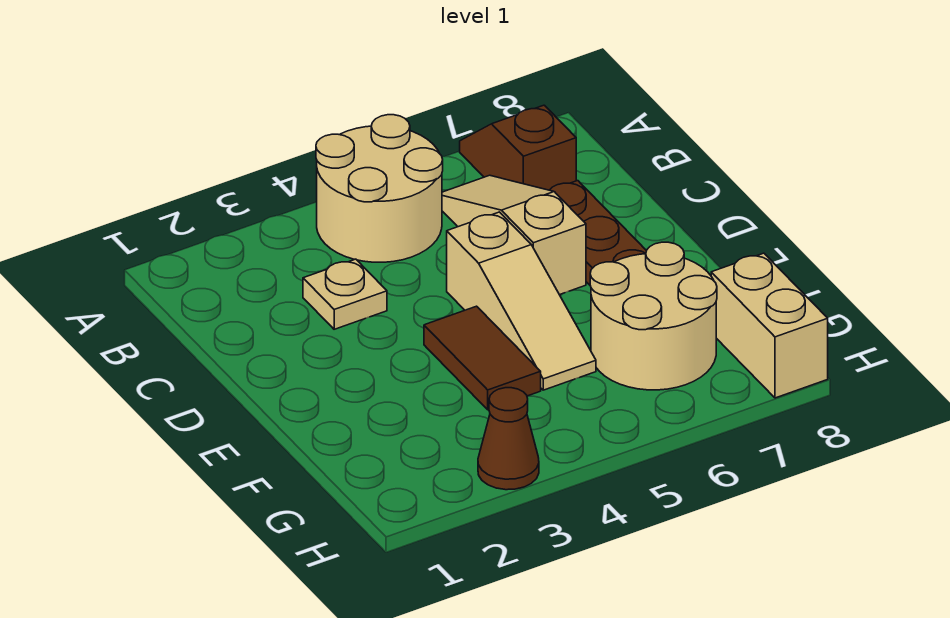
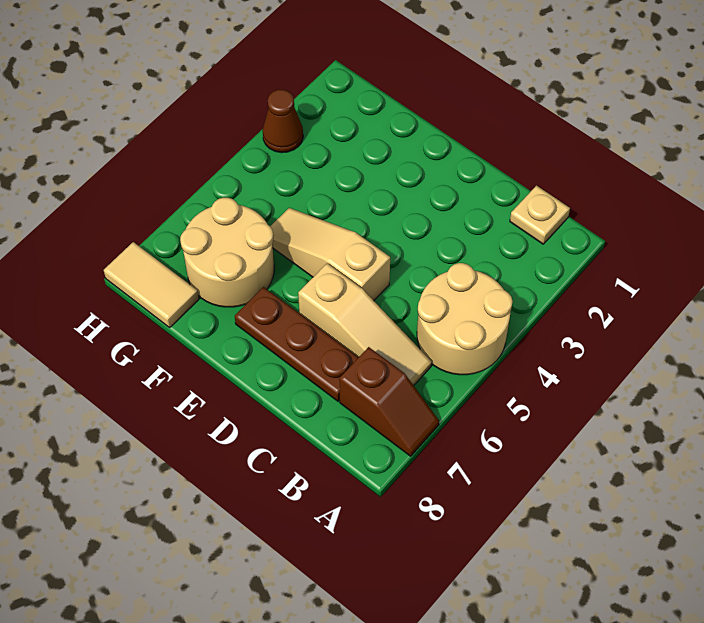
tan 1x1 plate [303,259,387,329] -> tan 1x1 plate moved to [510,186,570,244]
brown 1x2 tile [424,306,541,410] -> none
tan 1x2 brick [711,253,828,398] -> tan 1x2 tile [104,242,199,328]

